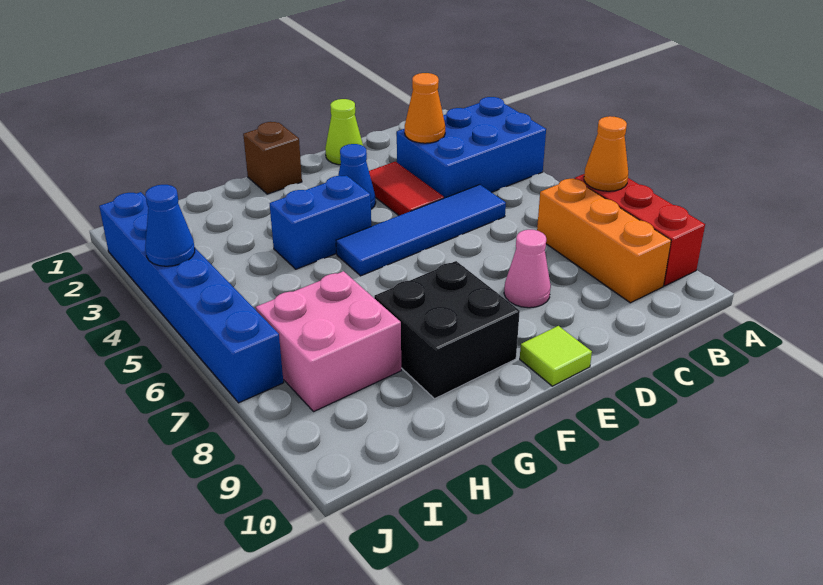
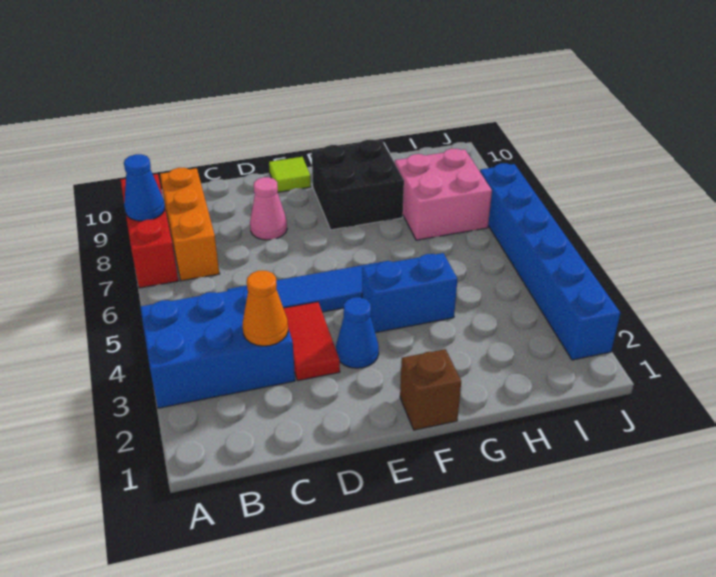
orange 1x1 cone [584,116,628,191] -> none
lime 1x1 cone [325,99,363,165] -> none
blue 1x1 cone [145,185,195,266] -> blue 1x1 cone moved to [124,154,165,221]

